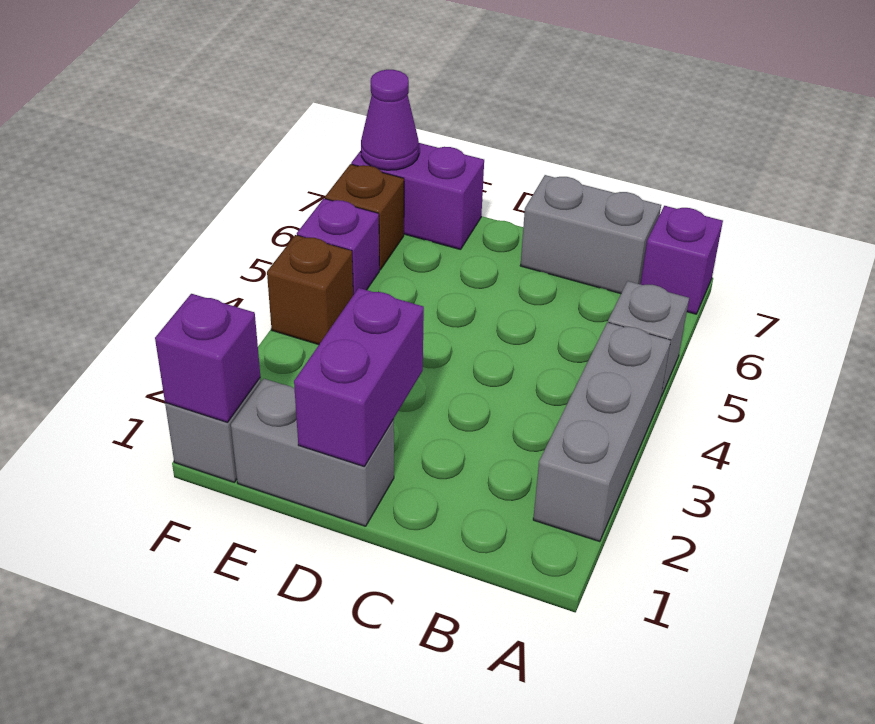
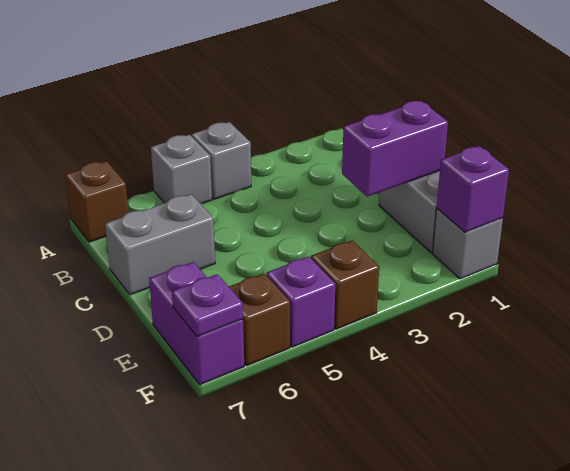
grey 1x3 brick [533,322,671,542] -> grey 1x1 brick [192,122,251,199]
purple 1x1 brick [641,206,723,314] -> brown 1x1 brick [65,161,128,242]
grey 1x2 brick [520,175,661,294] -> grey 1x2 brick turned to [105,194,215,295]
purple 1x1 cone [361,70,419,170] -> purple 1x1 plate [172,274,243,337]

